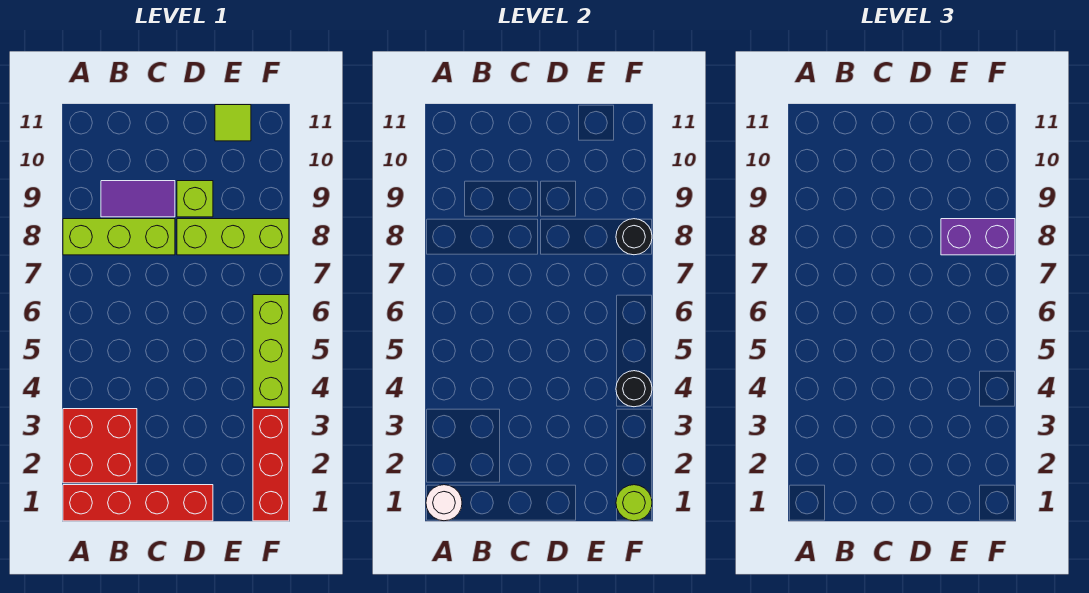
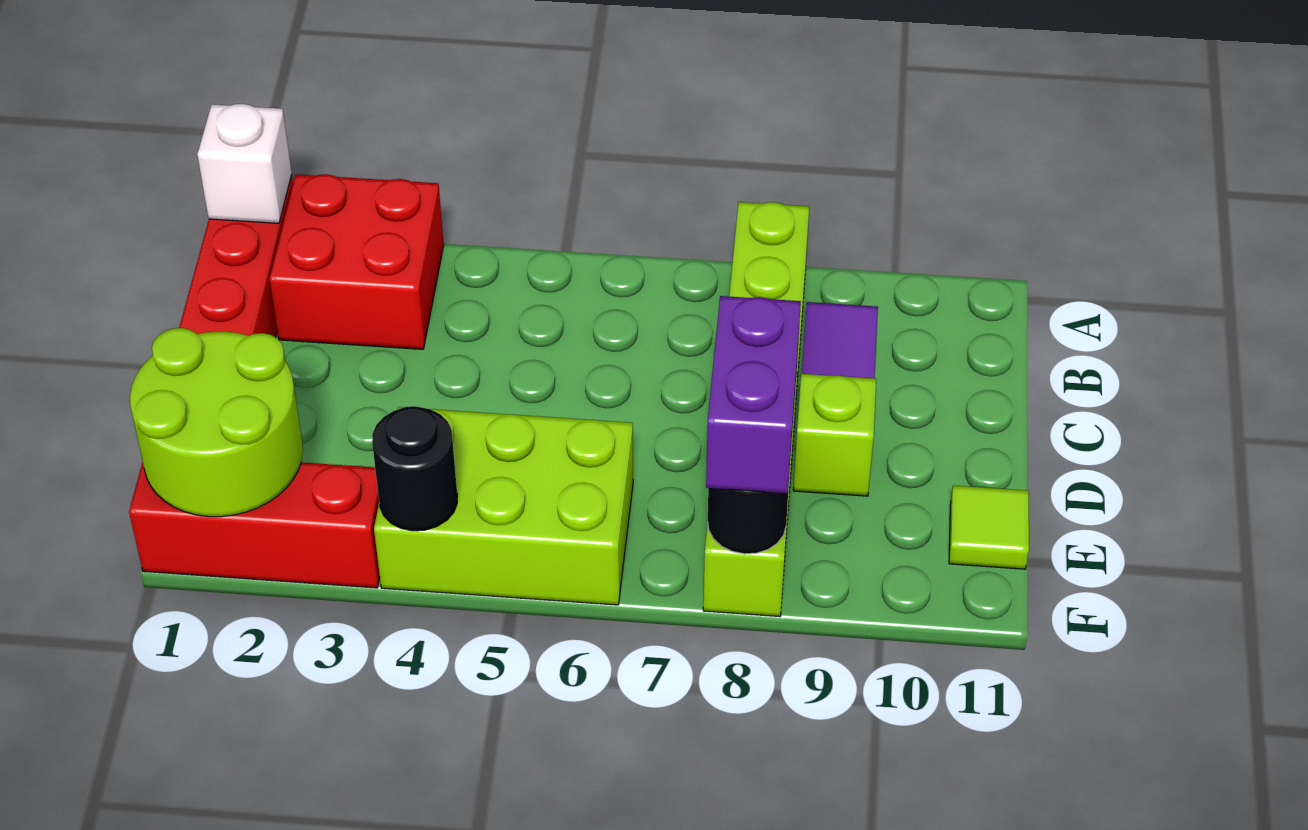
white 1x1 round brick [426,485,462,521] -> white 1x1 brick [197,104,292,223]
lime 1x1 round brick [616,485,652,521] -> lime 2x2 round brick [130,328,303,517]
lime 1x3 brick [253,295,289,407] -> lime 2x3 brick [374,407,633,605]

